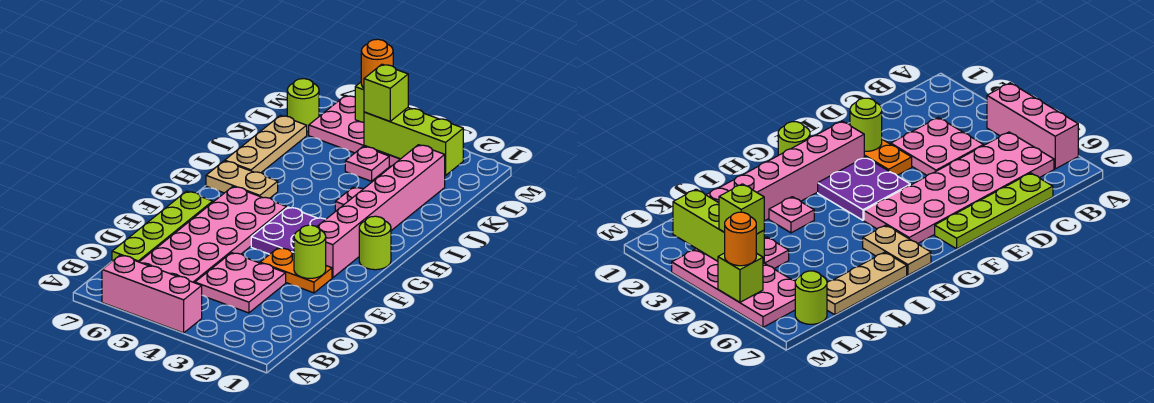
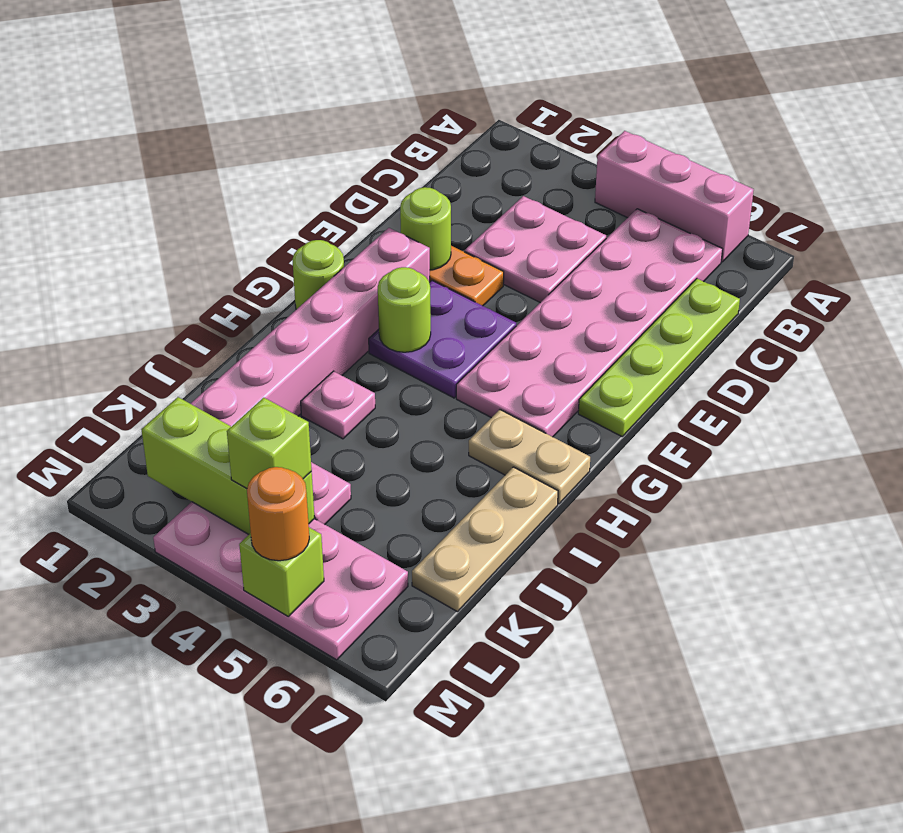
lime 1x1 round brick [287,79,319,132] -> lime 1x1 round brick moved to [378,267,431,352]

